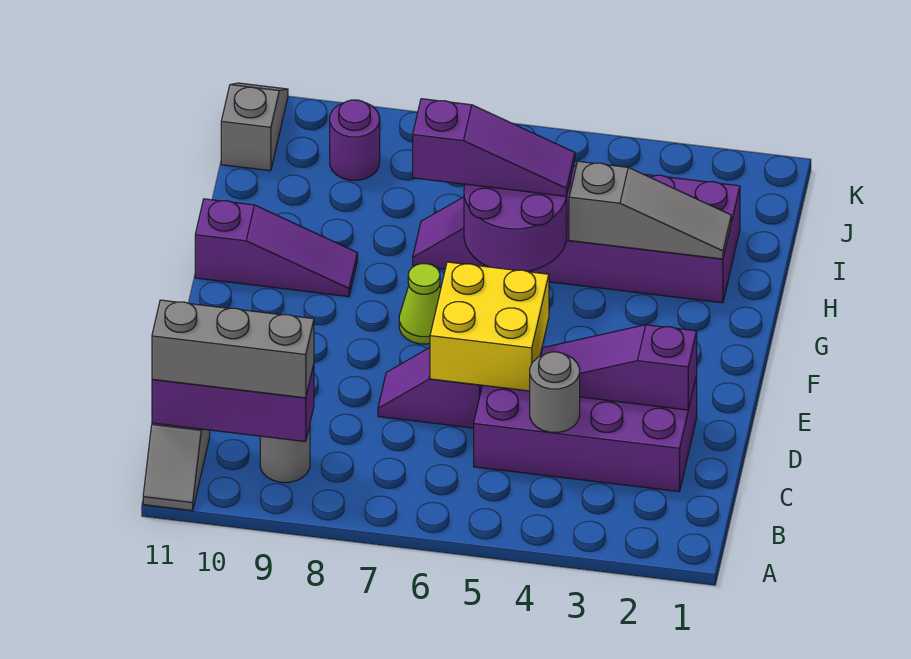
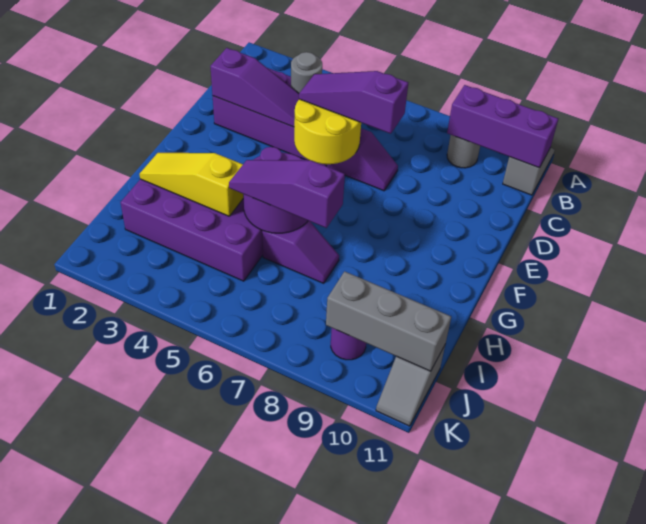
grey 1x3 brick [152,300,314,398] -> grey 1x3 brick moved to [326,271,451,371]
yellow 2x2 brick [430,262,549,391] -> yellow 2x2 round brick [294,99,361,164]
lime 1x1 cone [399,264,441,344] -> none
purple 1x3 slope [195,199,358,297] -> purple 1x3 slope moved to [299,71,408,134]
grey 1x3 slope [569,161,731,259] -> yellow 1x3 slope [139,153,243,216]

